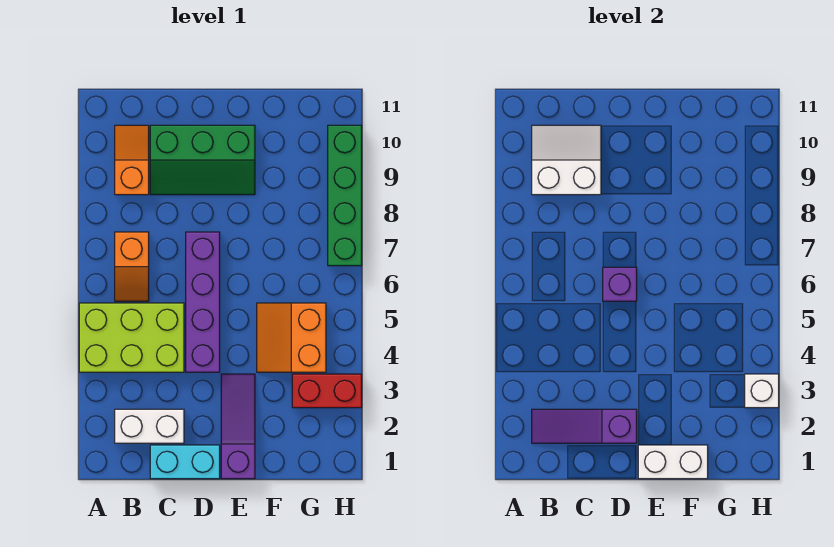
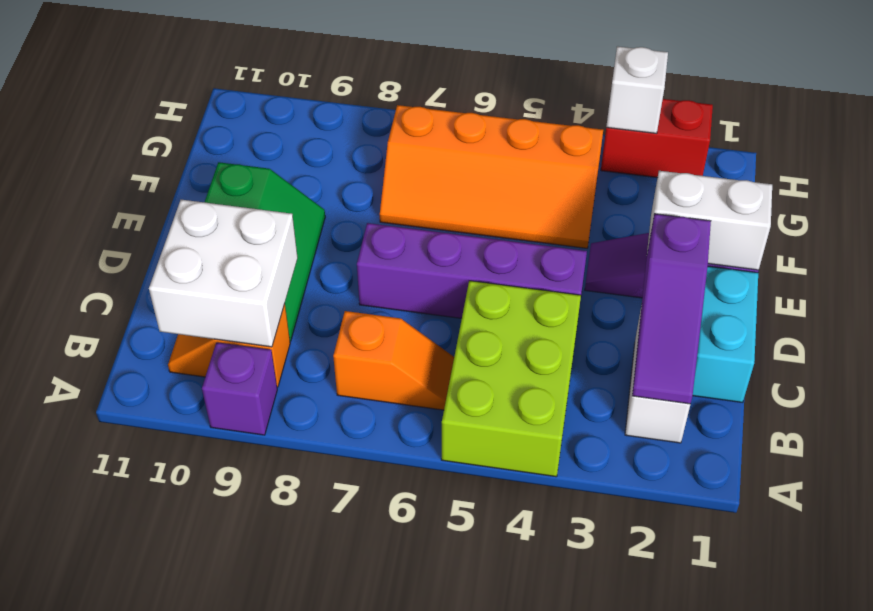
white 2x2 slope [532,125,601,195] -> white 2x2 brick [149,200,298,347]
purple 1x1 brick [603,267,637,301] -> purple 1x1 brick moved to [202,342,277,435]
white 1x2 brick [638,445,708,479] -> white 1x2 brick turned to [647,171,772,270]
orange 2x2 slope [257,303,326,372] -> orange 2x4 slope [380,105,603,248]
red 1x2 brick [292,374,362,408] -> red 1x2 brick turned to [601,99,713,178]
green 1x4 brick [328,125,362,266] -> none

